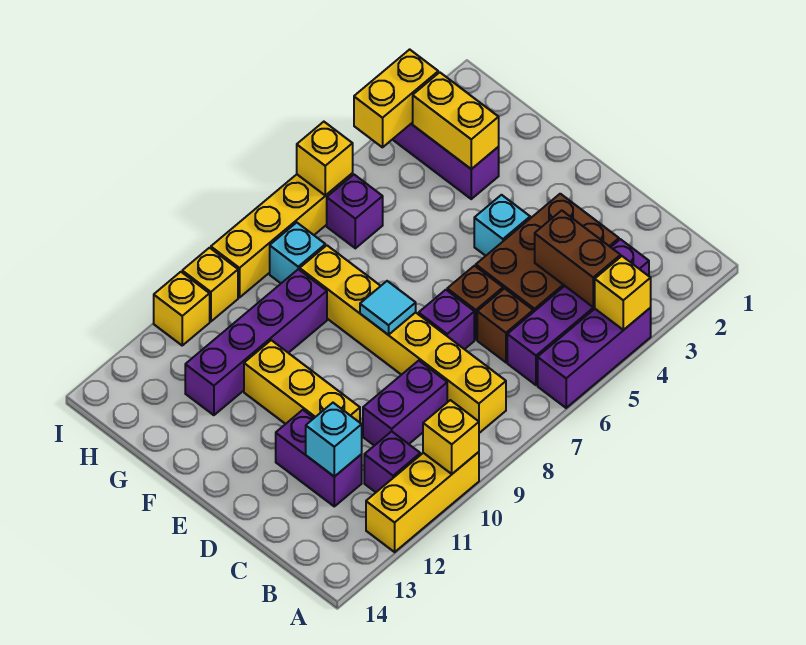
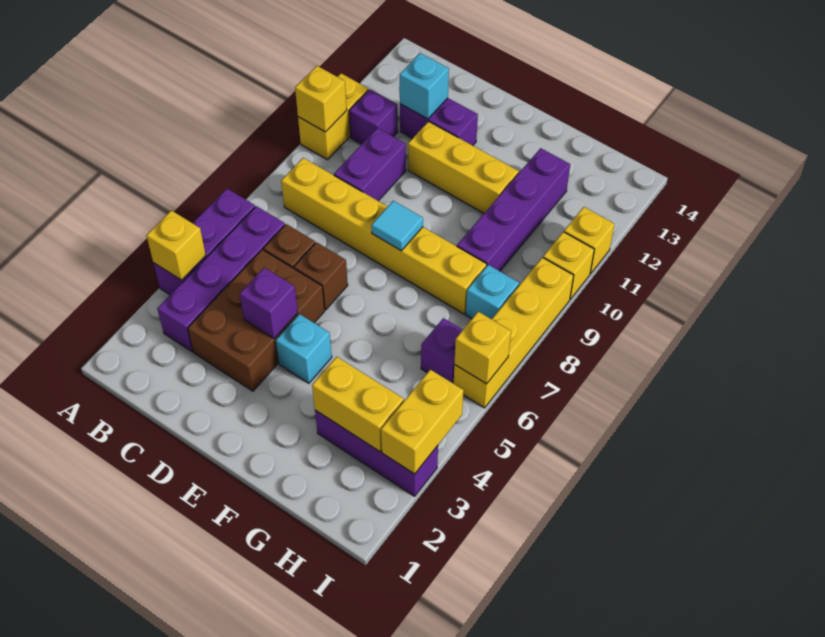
yellow 1x3 brick [366,452,479,552] -> yellow 1x2 brick [298,73,368,160]
brown 1x2 brick [535,210,621,307] -> none
purple 1x1 brick [419,290,474,349] -> purple 1x1 brick moved to [240,268,298,338]

